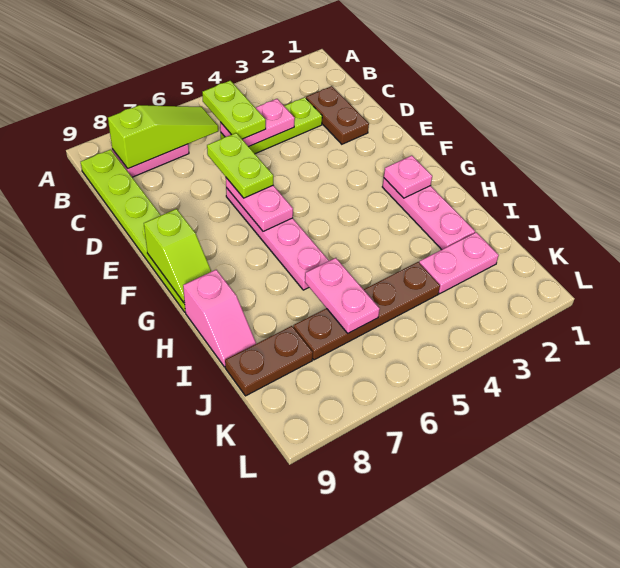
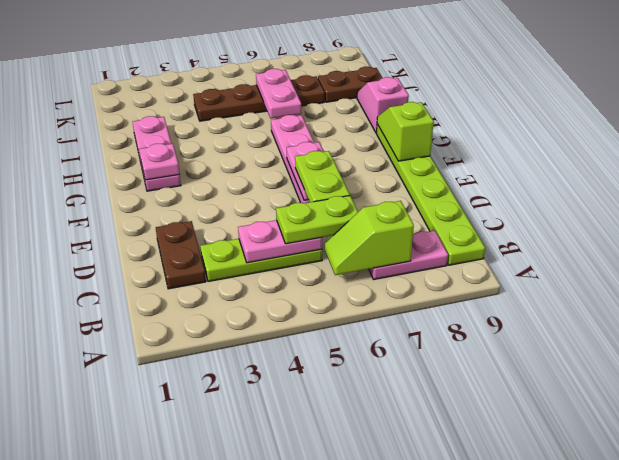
lime 1x2 plate [202,81,266,139] -> lime 1x2 plate turned to [276,196,358,244]
lime 1x3 slope [108,105,218,169] -> lime 1x2 slope [325,201,414,275]
pink 1x2 plate [419,232,499,294] -> none

